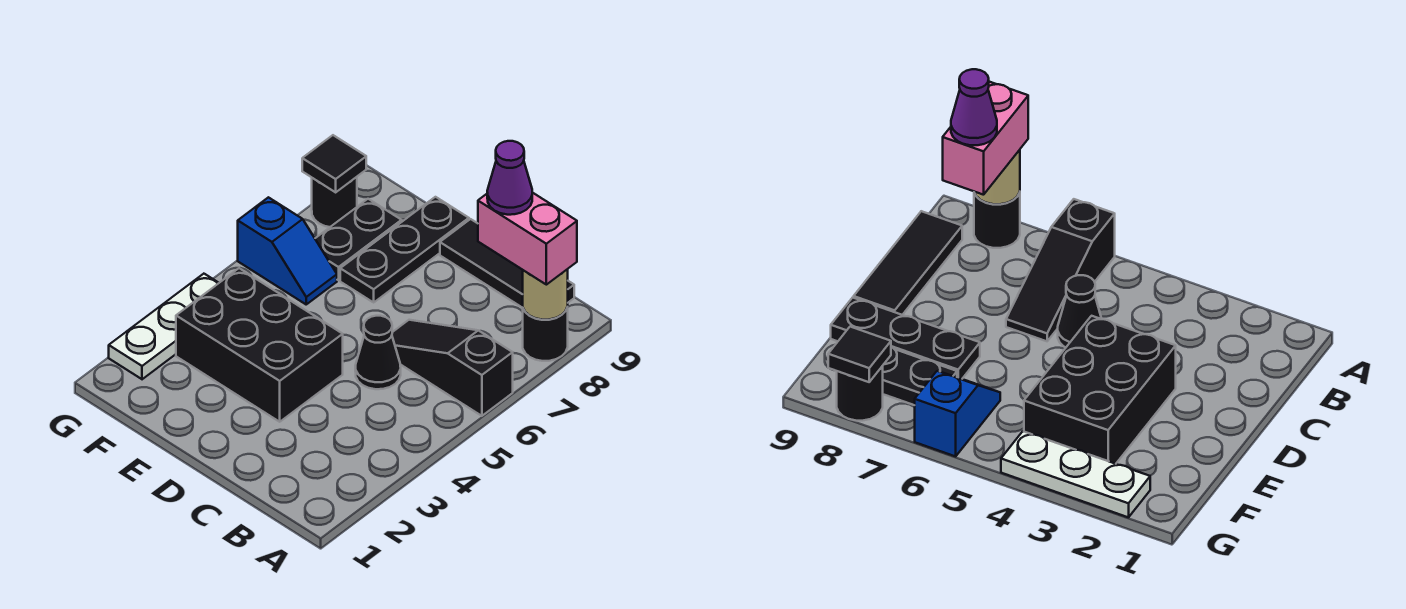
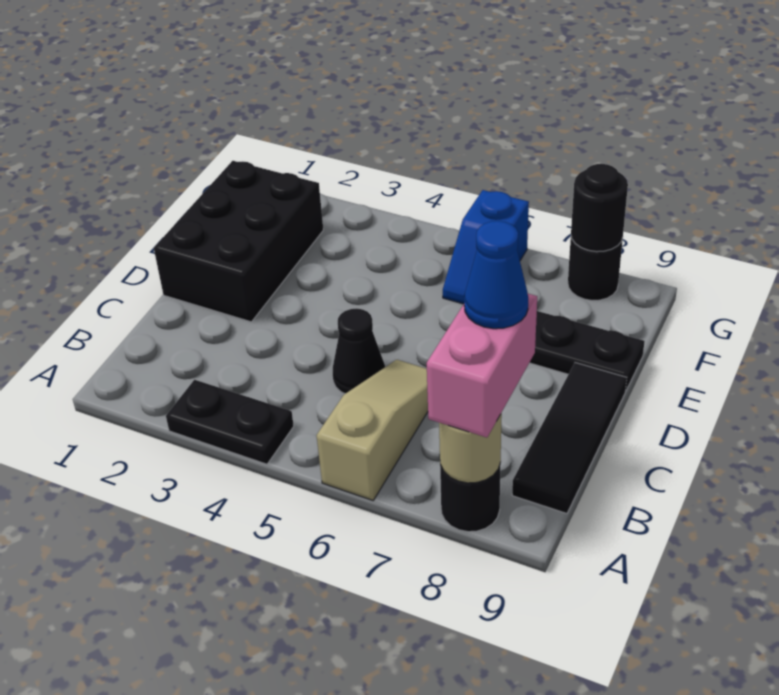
black 1x3 slope [392,320,513,416] -> tan 1x3 slope [317,360,428,500]
purple 1x1 cone [487,141,532,215] -> blue 1x1 cone [464,221,528,329]
black 2x3 brick [176,268,343,422] -> black 2x3 brick moved to [154,161,323,322]
black 1x2 plate [315,199,402,280] -> black 1x2 plate moved to [166,380,294,464]
white 1x3 plate [109,274,218,379] -> none
black 1x1 tile [302,135,366,192] -> black 1x1 round brick [571,164,628,252]

